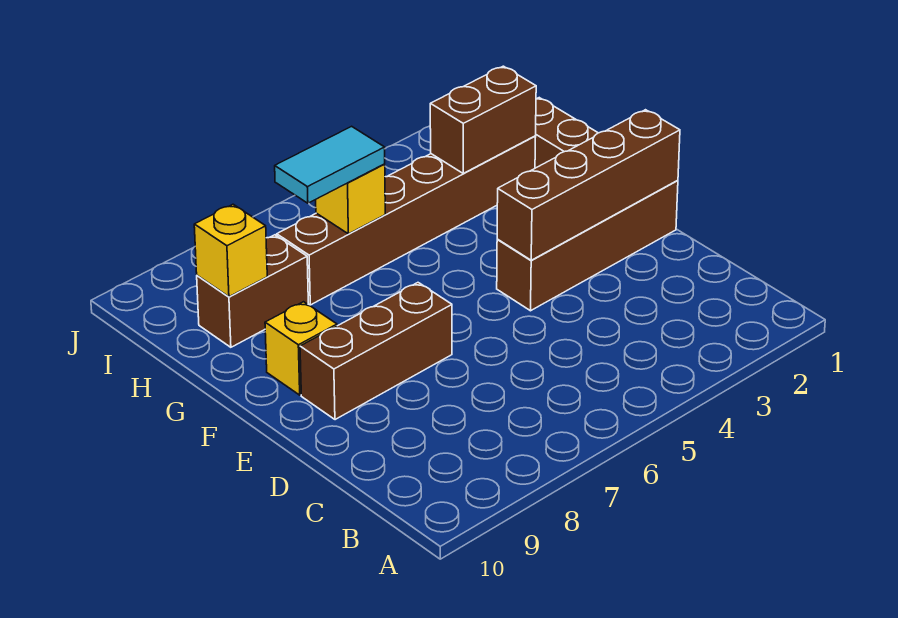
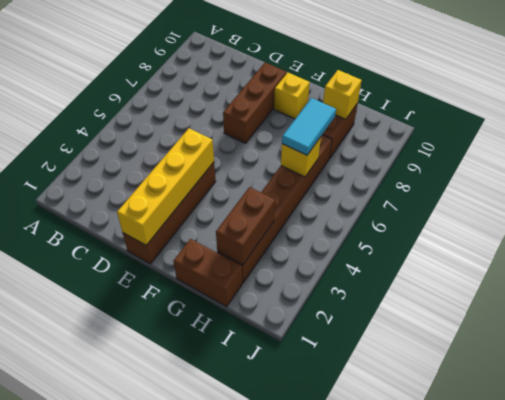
brown 1x4 brick [497,110,680,260] -> yellow 1x4 brick [117,128,214,245]

